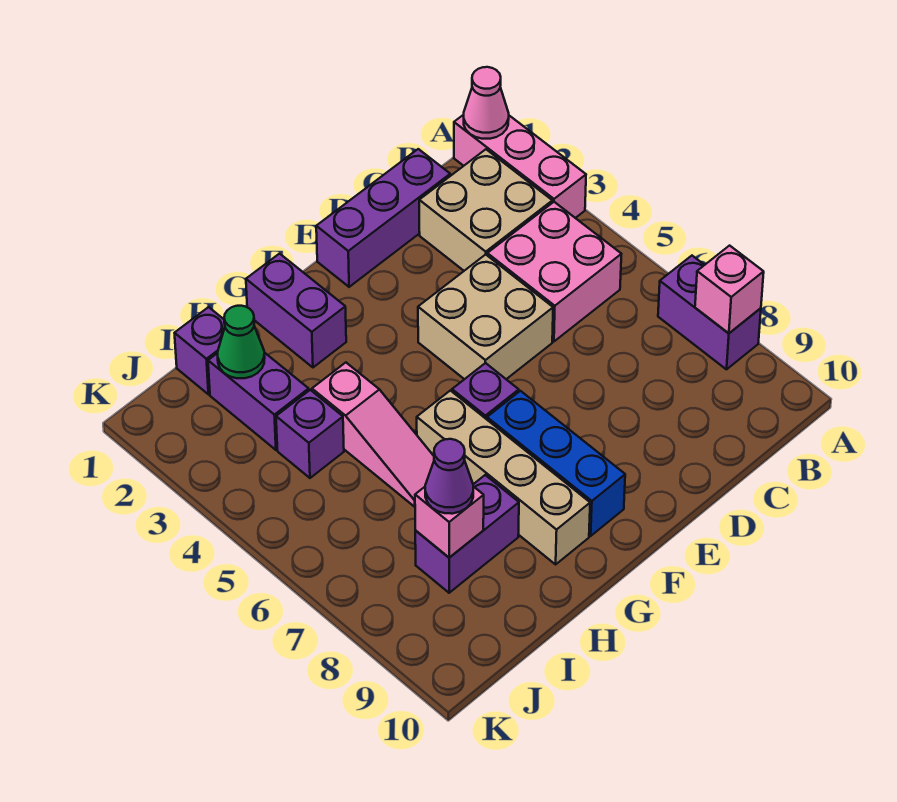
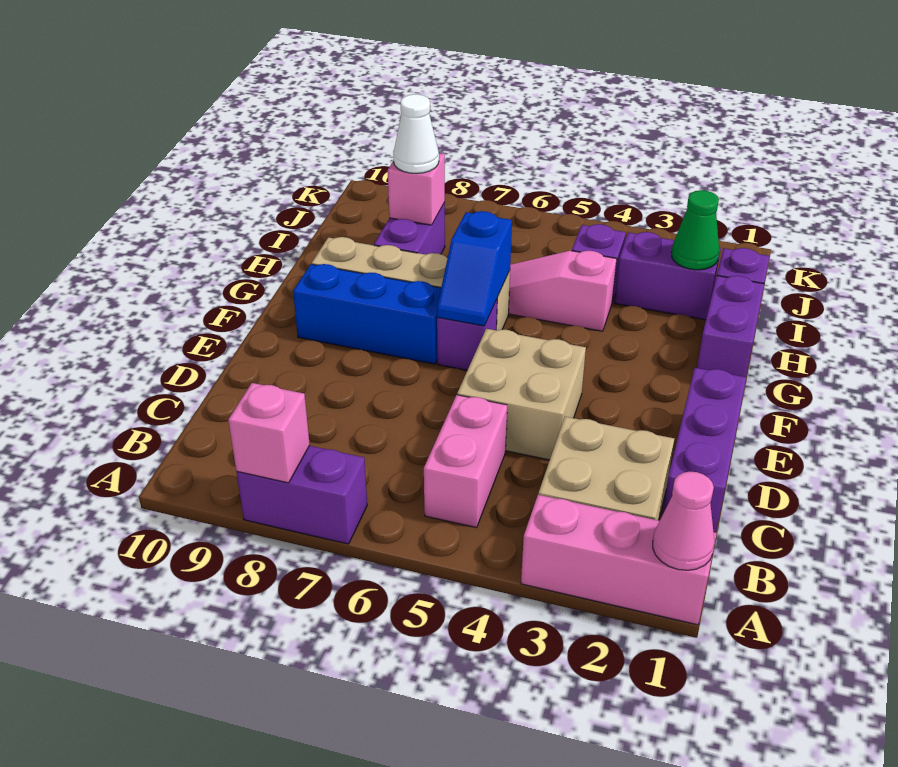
pink 2x2 brick [487,202,621,341] -> pink 1x2 brick [424,395,507,528]
none -> blue 1x2 slope [437,211,512,326]
purple 1x2 brick [246,254,346,367] -> purple 1x2 brick turned to [697,276,764,377]
purple 1x1 cone [425,439,473,514] -> white 1x1 cone [393,94,439,174]

